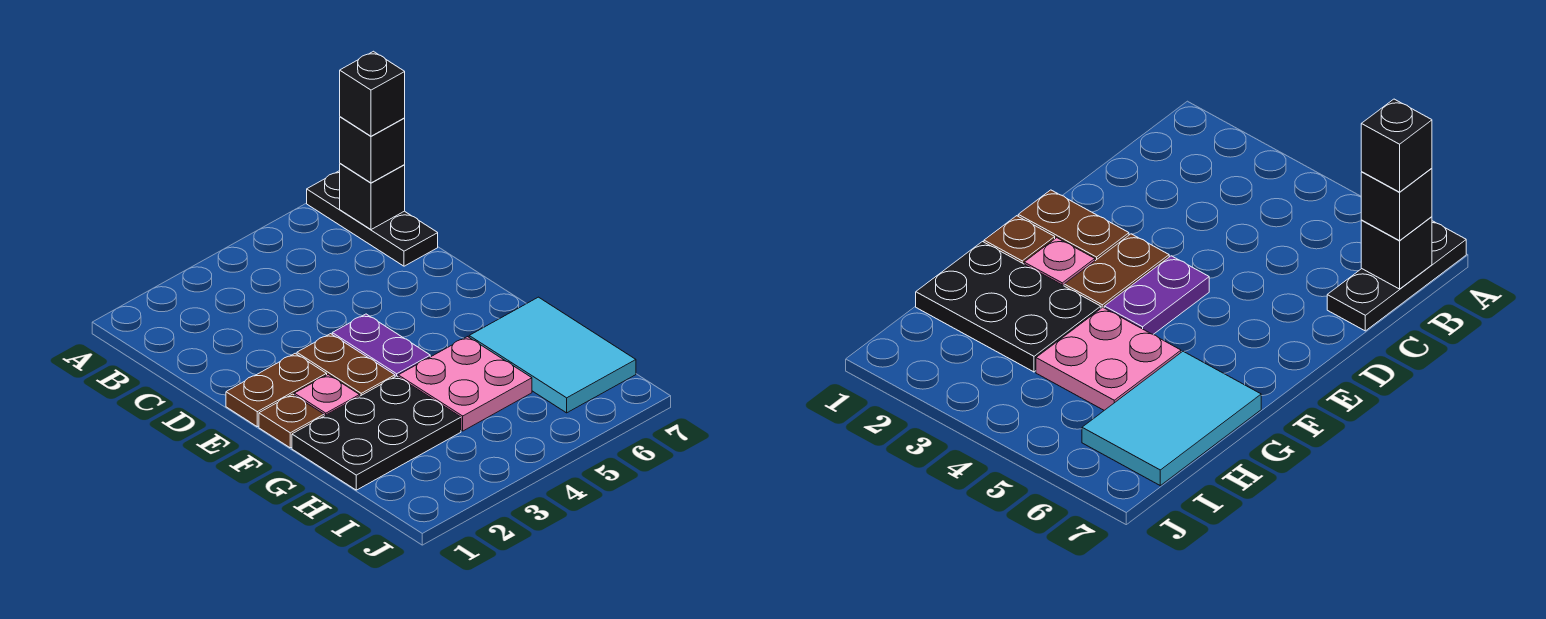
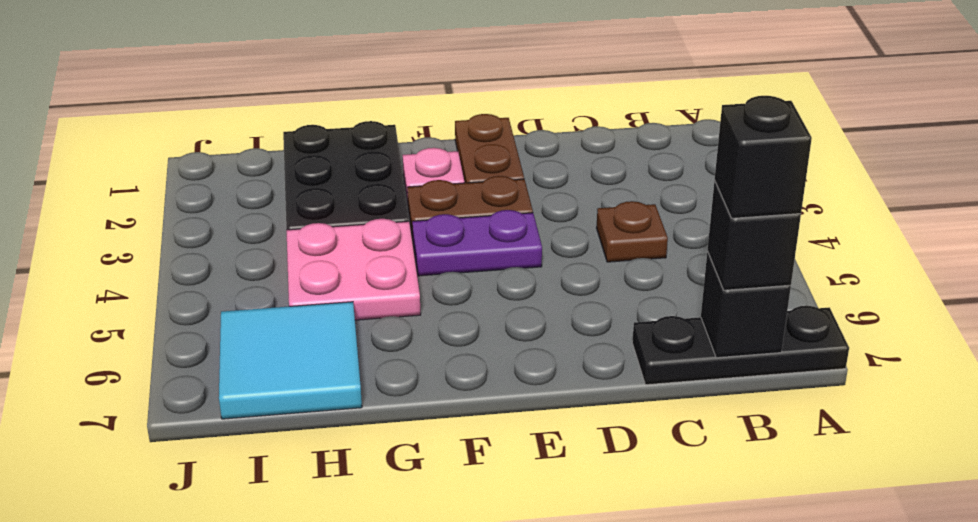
brown 1x1 plate [259,394,324,448] -> brown 1x1 plate moved to [597,201,668,262]
cyan 2x3 tile [469,297,636,413] -> cyan 2x2 tile [219,302,362,419]

